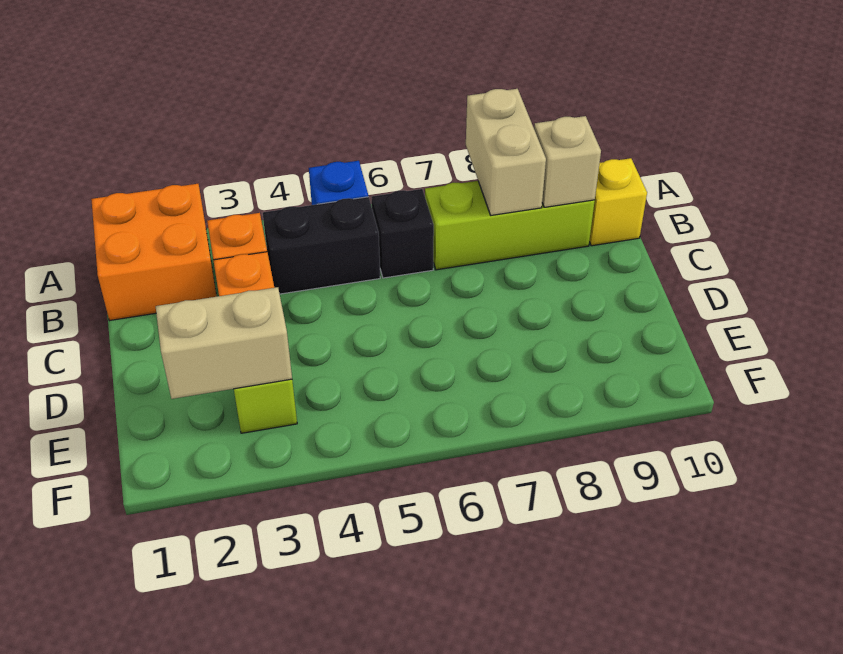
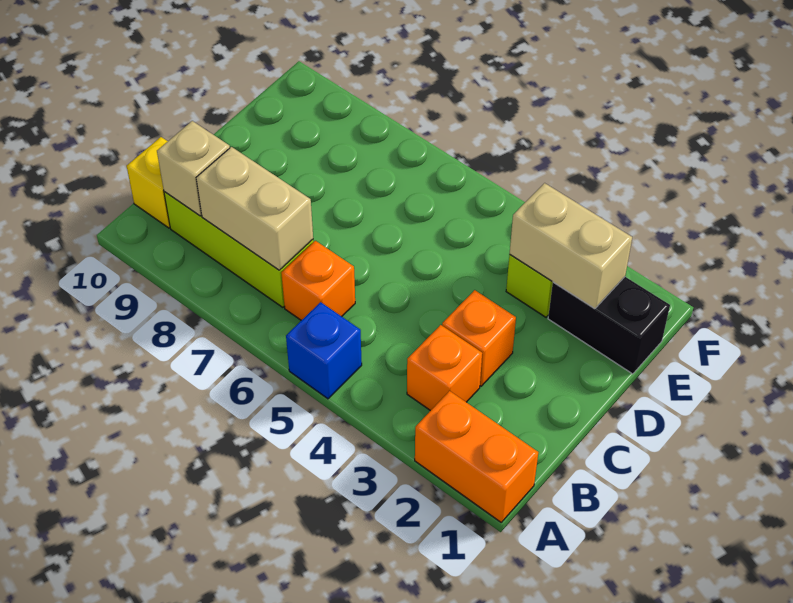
orange 2x2 brick [91,184,217,321] -> orange 1x2 brick [415,391,538,522]
tan 1x2 brick [466,89,546,215] -> tan 1x2 brick turned to [196,147,313,270]
black 1x2 brick [263,197,380,294] -> black 1x2 brick moved to [548,277,670,374]
black 1x1 brick [372,189,434,278] -> orange 1x1 brick [281,241,355,320]

